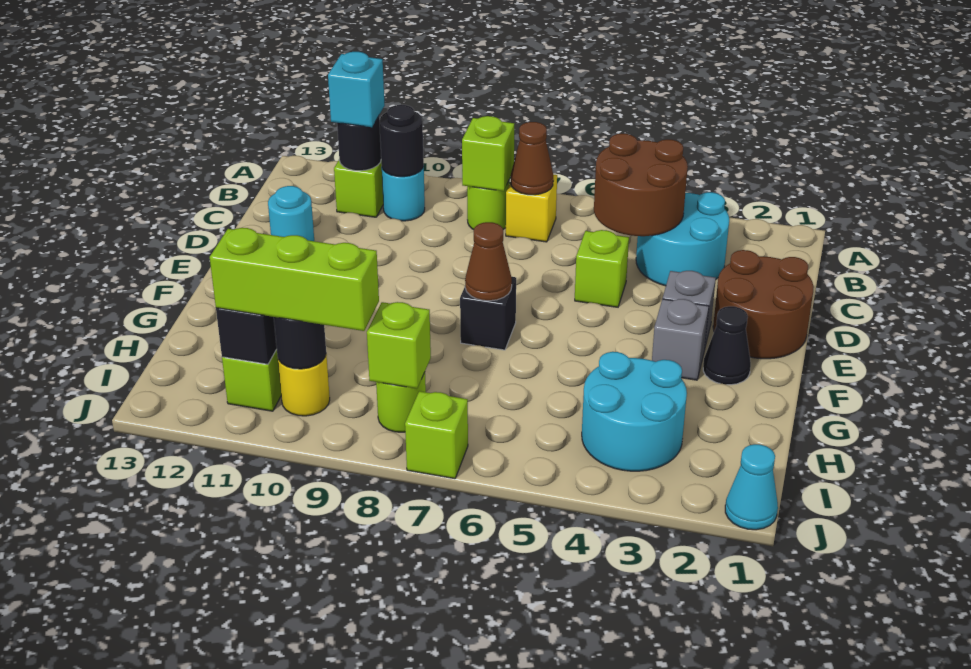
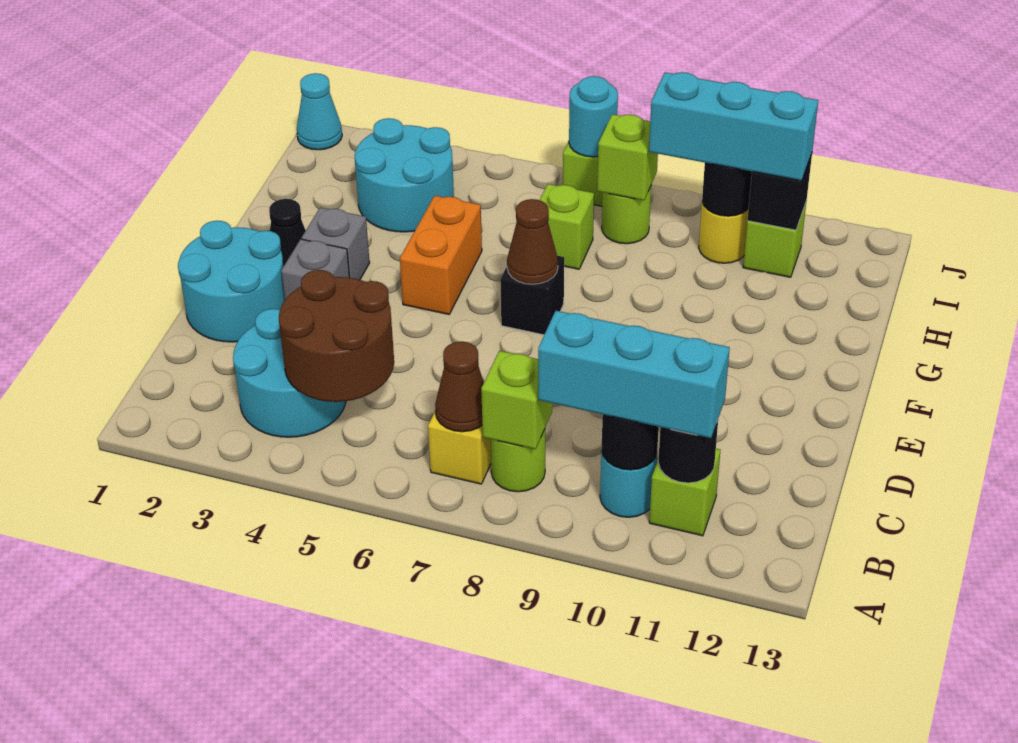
cyan 1x1 brick [328,52,385,127] -> cyan 1x3 brick [538,311,730,438]
brown 2x2 round brick [713,250,814,359] -> cyan 2x2 round brick [178,221,285,342]
lime 1x1 brick [575,230,629,307] -> lime 1x1 brick moved to [540,184,594,269]
cyan 1x1 round brick [268,186,314,241] -> cyan 1x1 round brick moved to [569,76,618,157]
none -> orange 1x2 brick [400,196,482,314]
lime 1x3 brick [210,228,379,331] -> cyan 1x3 brick [649,72,818,181]

